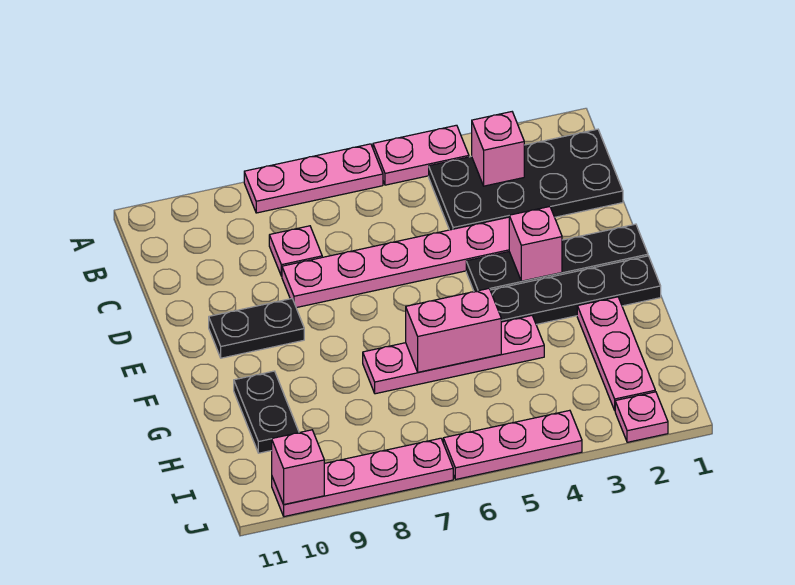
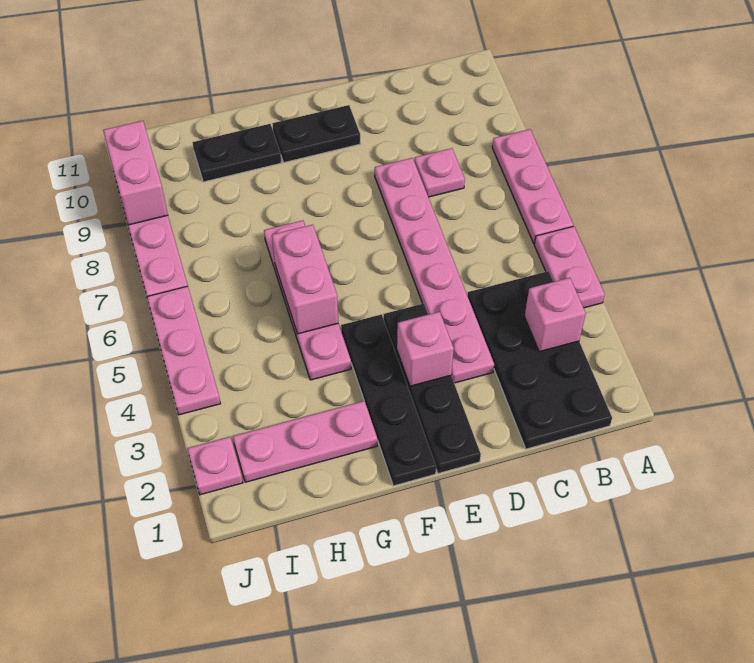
black 1x2 plate [209,299,304,358] -> black 1x2 plate turned to [272,105,360,163]
pink 1x1 brick [272,430,324,505] -> pink 1x2 brick [103,121,168,225]

